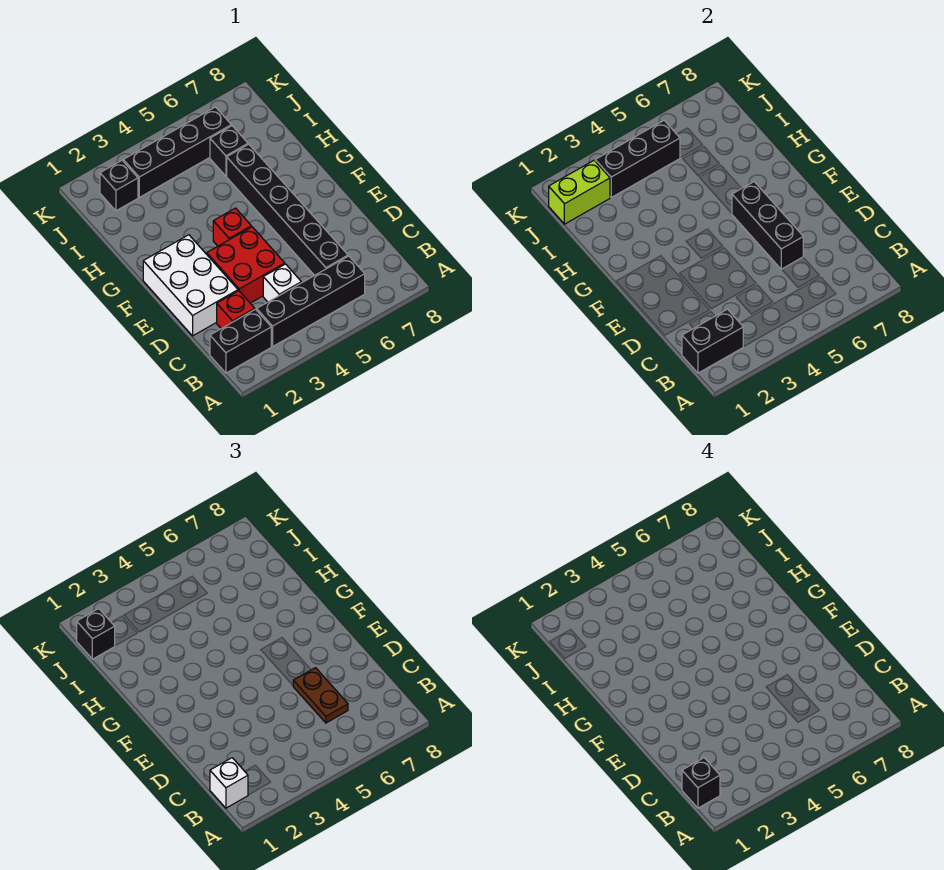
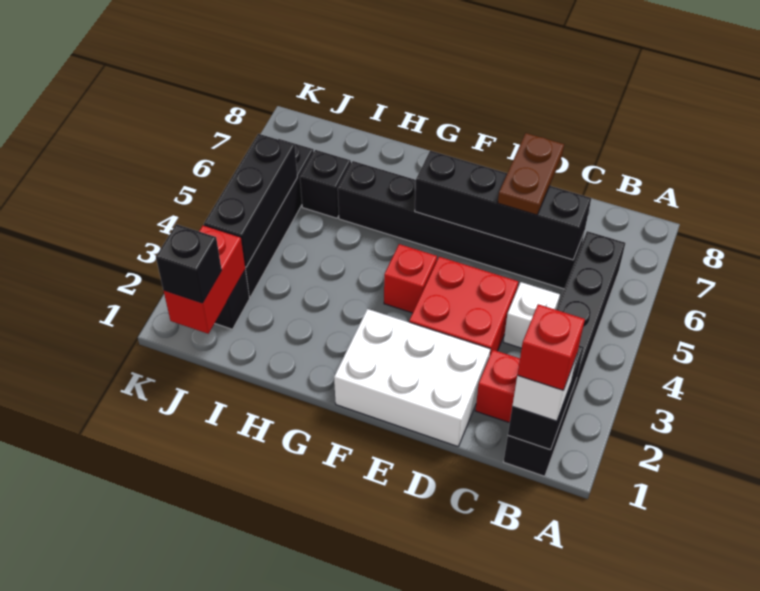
black 1x1 brick [682,758,720,808] -> red 1x1 brick [517,304,585,390]
brown 1x2 plate [293,668,348,723] -> brown 1x2 plate turned to [498,133,564,215]
black 1x3 brick [732,182,803,269] -> black 1x4 brick [415,151,591,260]
lime 1x2 brick [549,160,610,224] -> red 1x2 brick [164,225,245,334]

